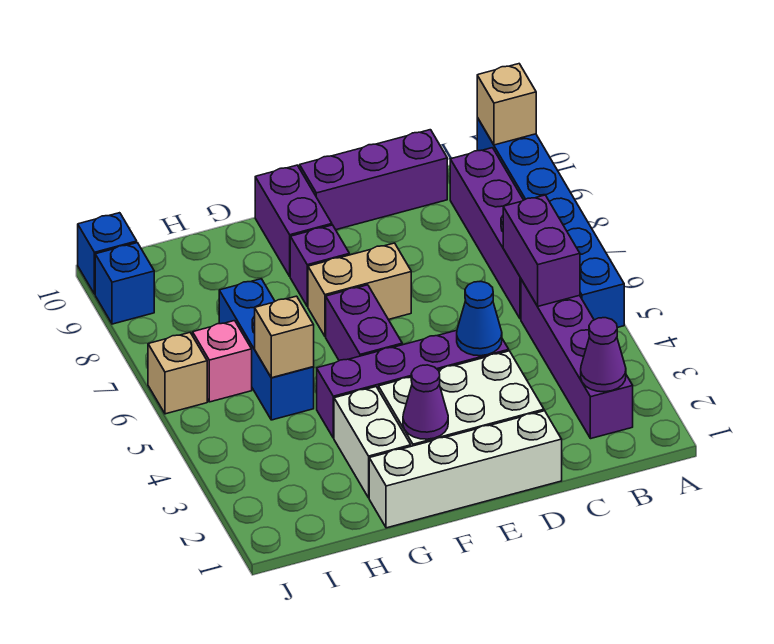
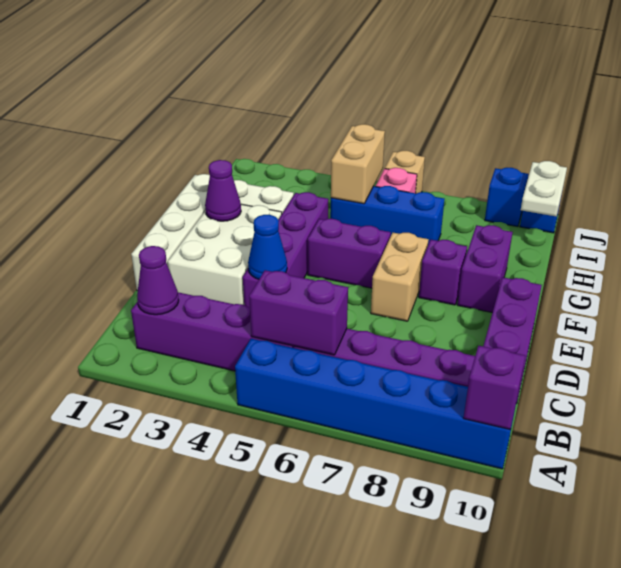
tan 1x1 brick [477,64,536,145] -> purple 1x1 brick [464,346,525,429]
purple 1x2 brick [255,165,332,276] -> purple 1x2 brick turned to [457,225,513,313]
tan 1x1 brick [255,296,314,378] -> tan 1x2 brick [331,124,385,204]
none -> white 1x2 plate [521,161,567,216]

